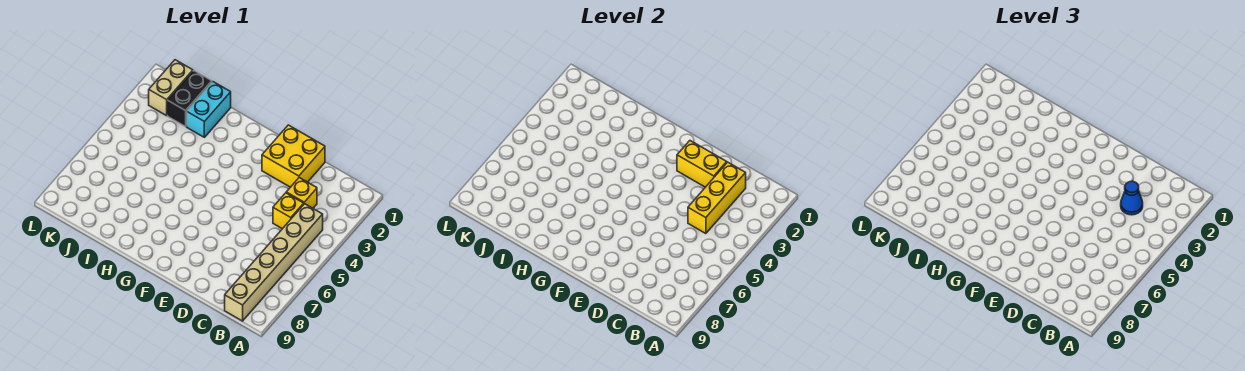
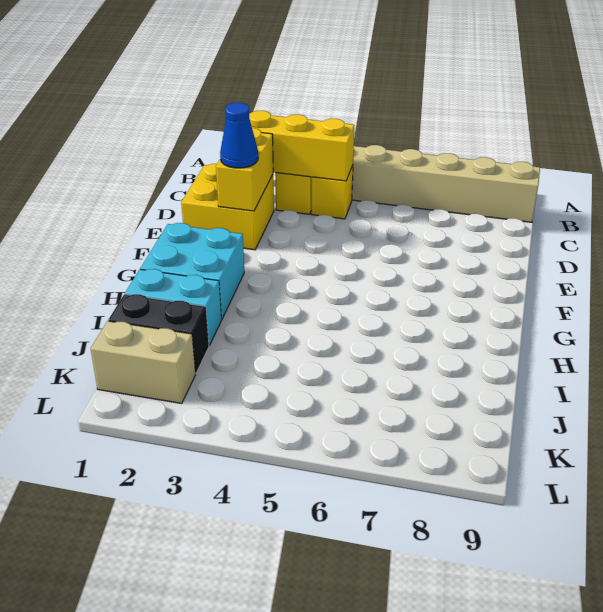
blue 1x1 cone [1121,181,1143,215] -> blue 1x1 cone moved to [220,103,258,168]
none -> cyan 2x2 brick [140,223,244,319]

